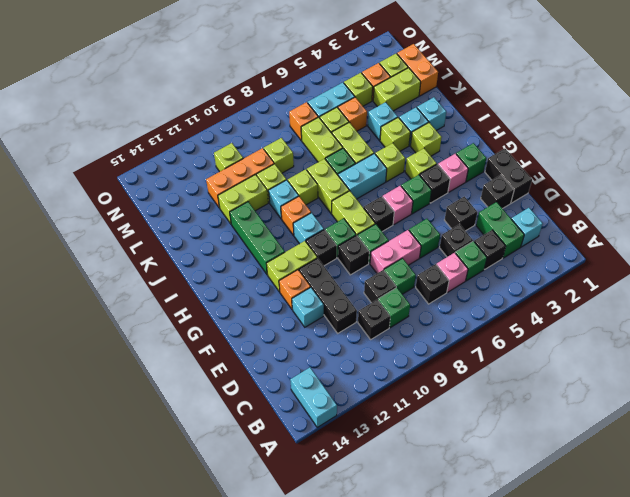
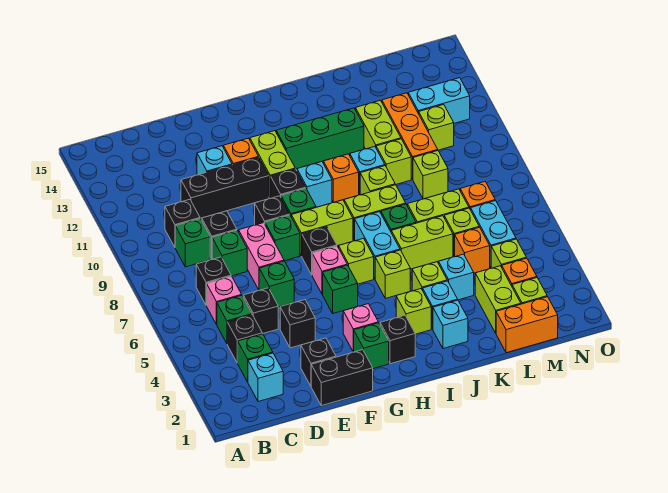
cyan 1x2 brick [290,367,337,427] -> cyan 1x2 brick moved to [408,78,470,123]
green 1x2 brick [476,202,524,258] -> green 1x1 brick [238,334,273,382]
black 1x1 brick [420,164,450,203] -> black 1x1 brick moved to [380,315,415,364]
lime 1x1 brick [405,149,437,179] -> lime 1x1 brick moved to [339,238,374,284]

